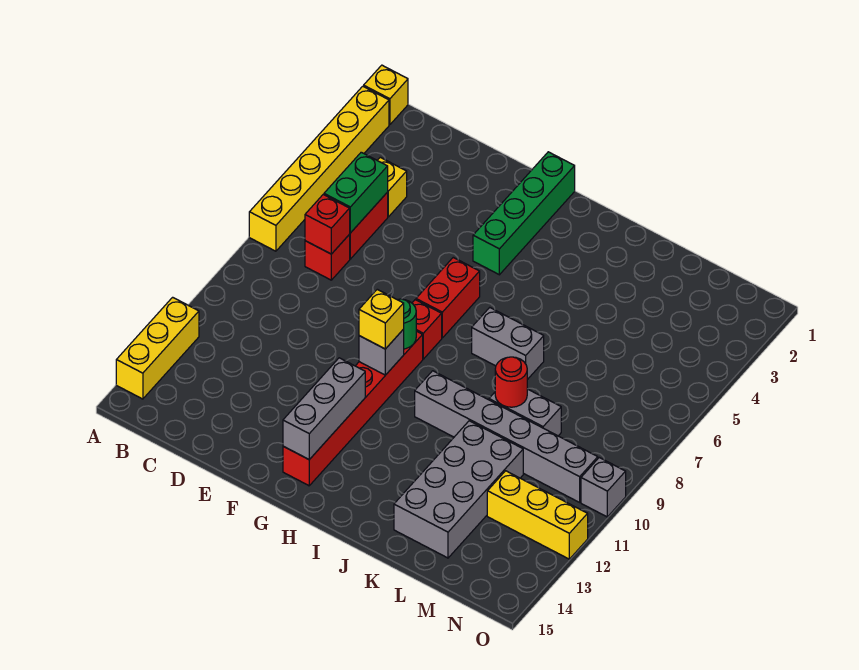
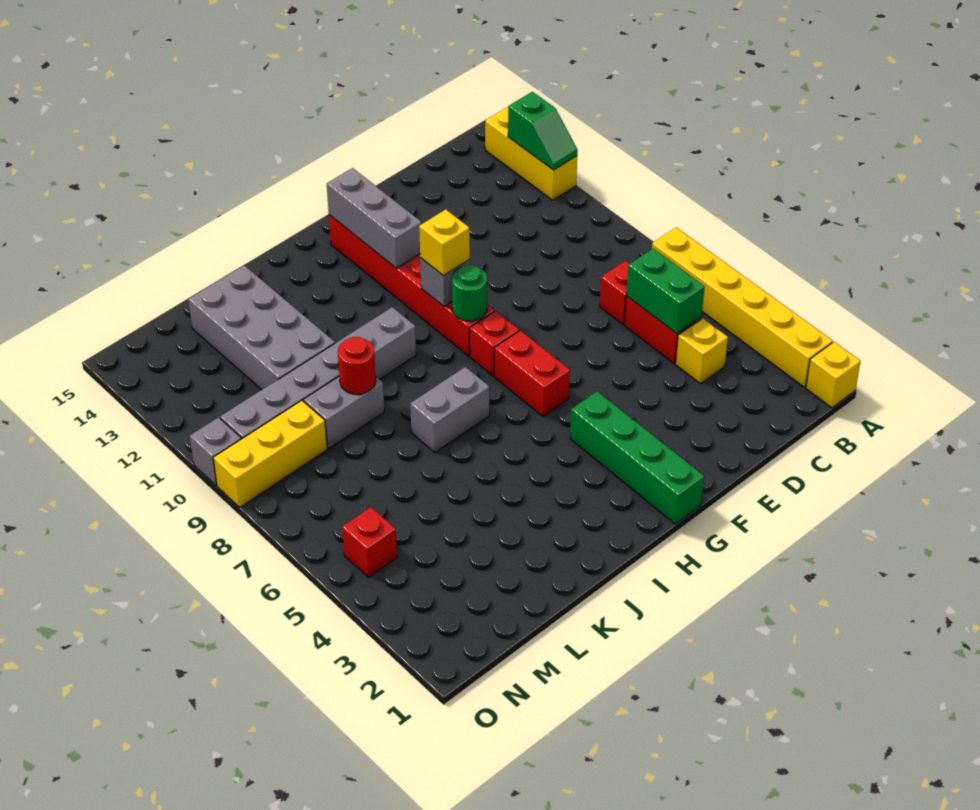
none -> green 1x2 slope [508,92,578,170]
red 1x1 brick [305,195,350,254] -> red 1x1 brick moved to [342,507,397,577]
yellow 1x3 brick [487,471,588,559] -> yellow 1x3 brick moved to [213,400,327,507]

